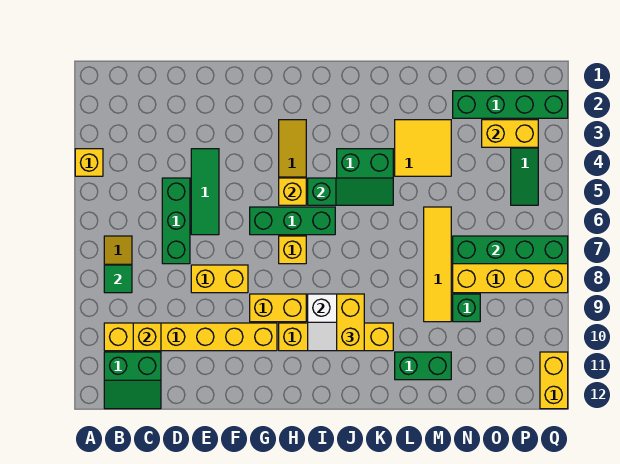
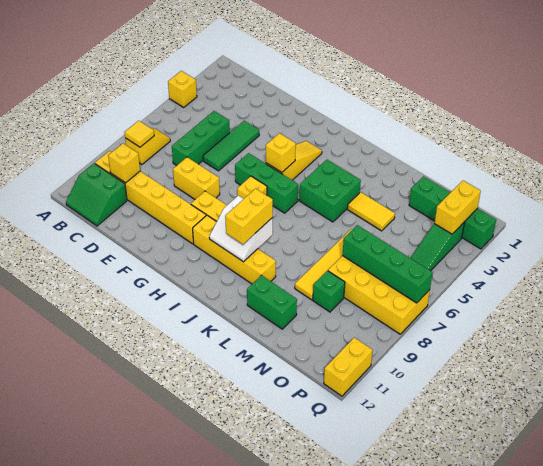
green 1x1 tile [104,265,132,293] -> yellow 1x1 tile [125,121,154,147]
green 1x3 slope [308,178,393,205] -> none
yellow 2x2 tile [395,120,451,176] -> yellow 1x2 tile [347,192,395,231]
yellow 1x2 brick [482,120,538,147] -> yellow 1x2 brick turned to [434,181,481,234]

